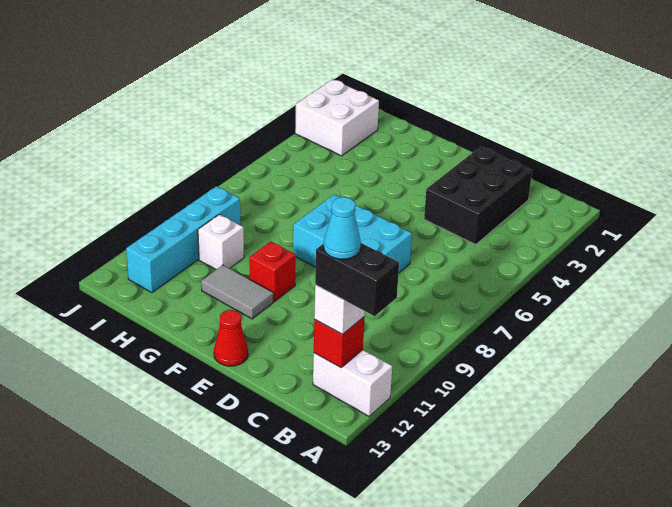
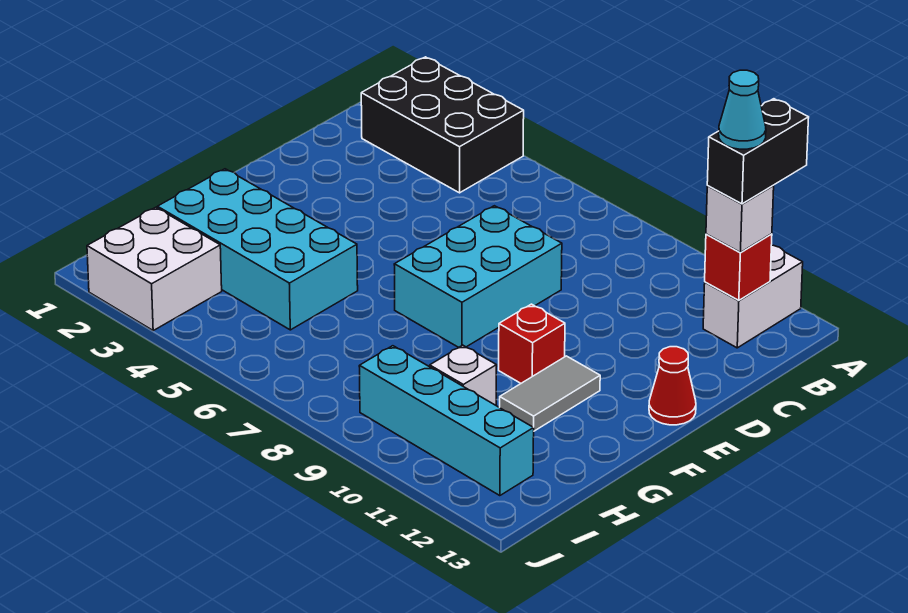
black 2x3 brick [424,147,532,244] -> black 2x3 brick moved to [361,57,524,193]
none -> cyan 2x4 brick [157,169,358,330]

